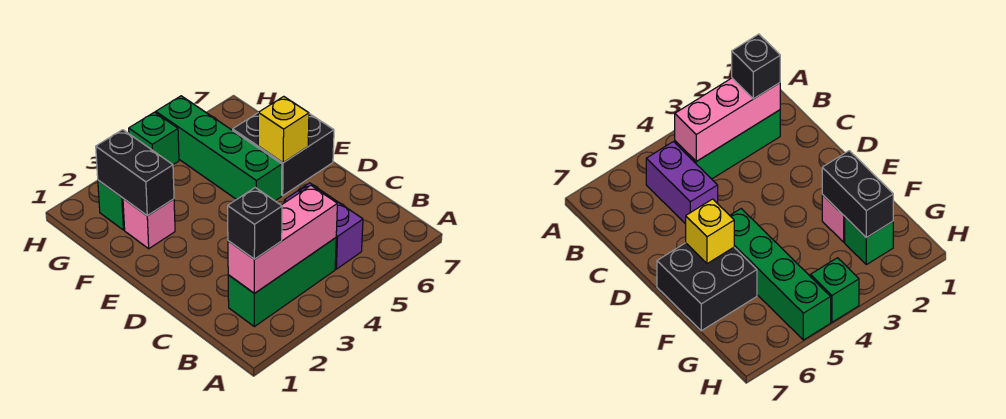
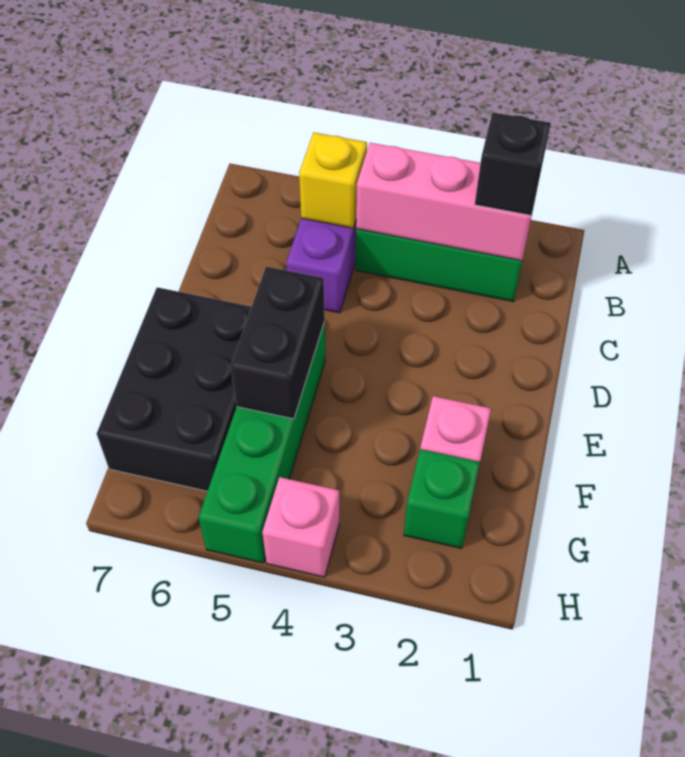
black 2x2 brick [233,113,334,195] -> black 2x3 brick [97,287,252,491]
yellow 1x1 brick [258,96,309,163] -> yellow 1x1 brick moved to [299,133,367,228]
black 1x2 brick [96,130,174,216] -> black 1x2 brick moved to [231,267,325,419]
green 1x1 brick [129,112,179,165] -> pink 1x1 brick [262,477,339,577]

